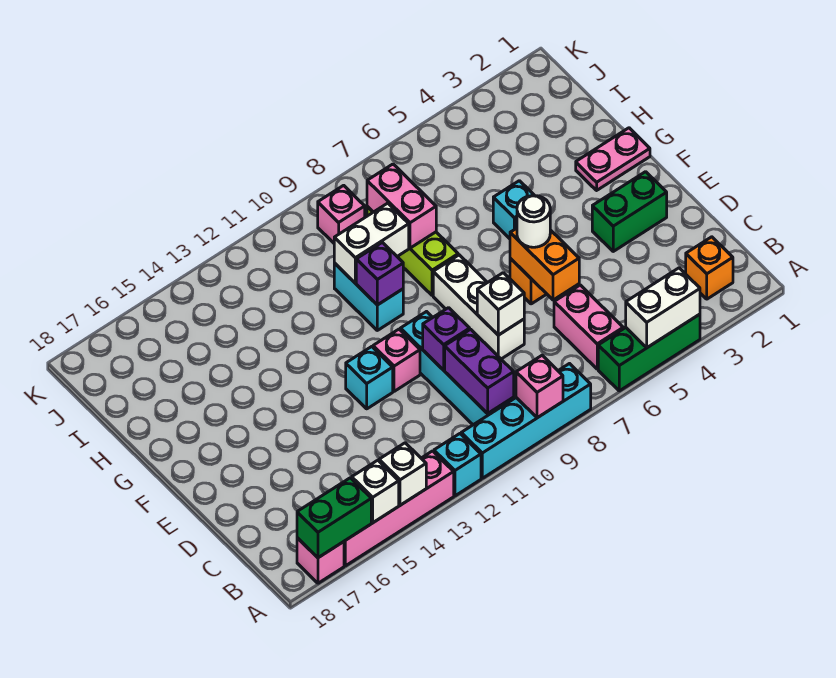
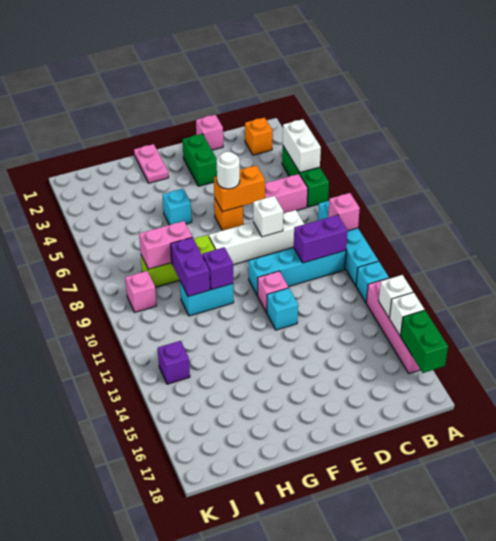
pink 1x1 brick [297,538,344,583] -> pink 1x1 brick moved to [196,115,223,150]
white 1x3 brick [433,255,524,359] -> white 1x4 brick [209,210,304,265]
purple 1x1 brick [423,308,470,370] -> purple 1x1 brick moved to [158,341,190,384]
white 1x2 brick [334,203,409,283] -> purple 1x2 brick [171,237,210,297]

